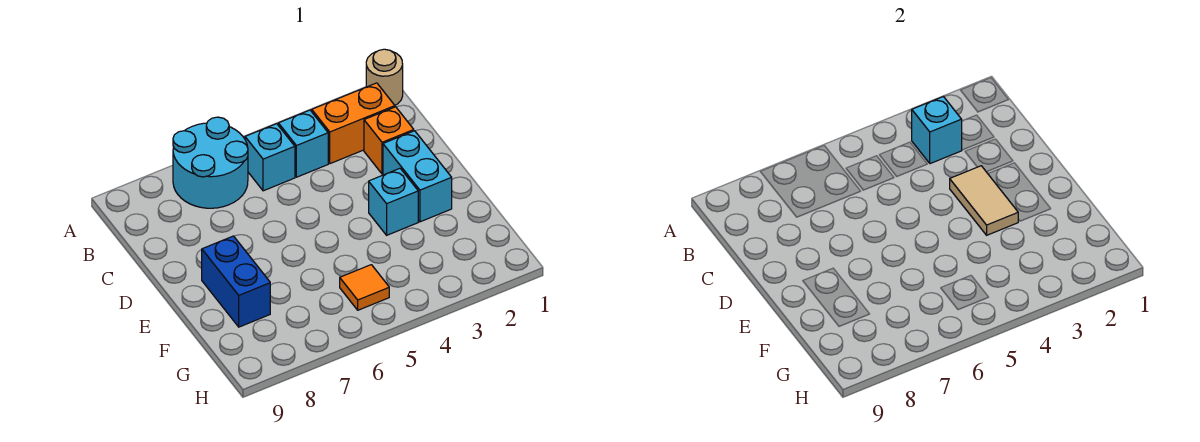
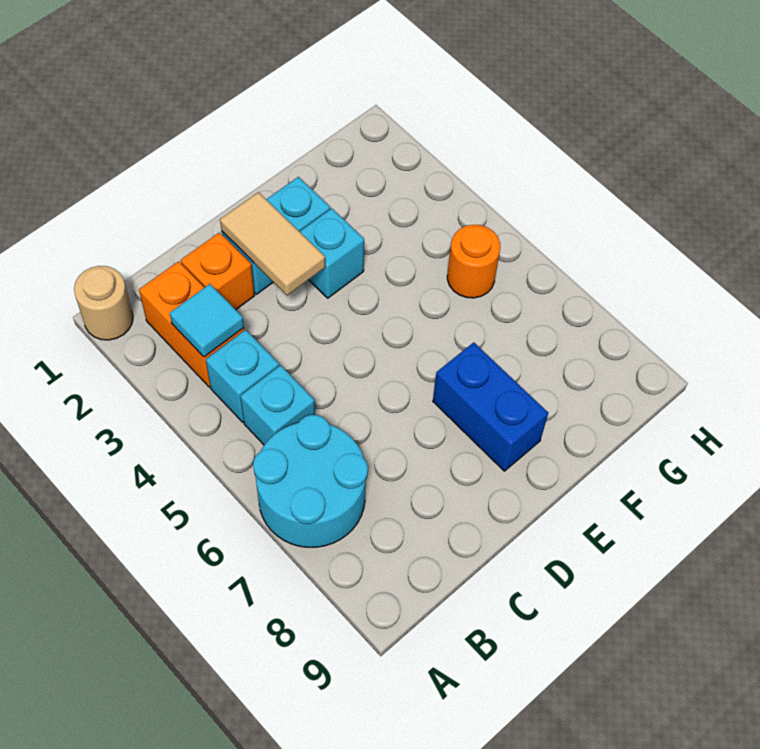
cyan 1x1 brick [912,97,962,164] -> cyan 1x1 tile [170,284,244,357]
tan 1x2 tile [950,166,1018,235] -> tan 1x2 tile turned to [220,192,325,295]
blue 1x2 brick [202,236,270,327] -> blue 1x2 brick turned to [433,342,548,471]
orange 1x1 tile [340,265,389,310] -> orange 1x1 round brick [447,225,500,298]

